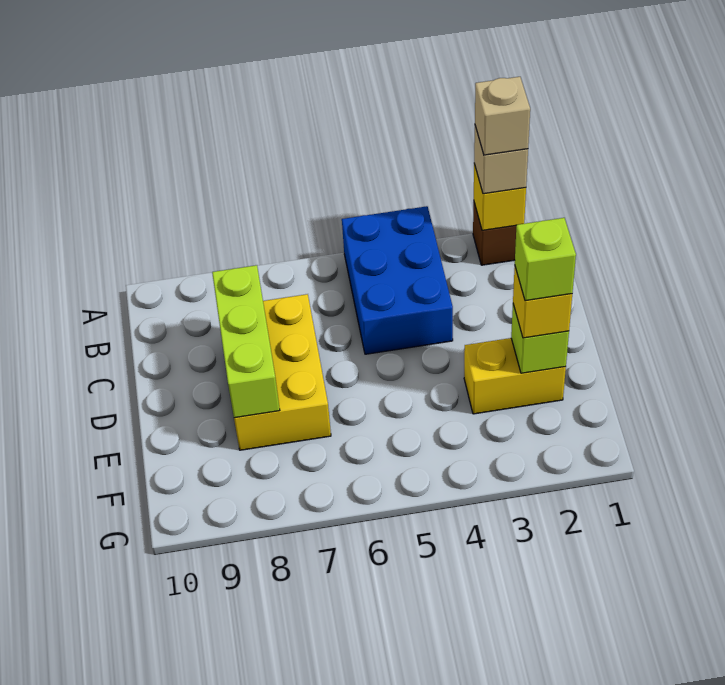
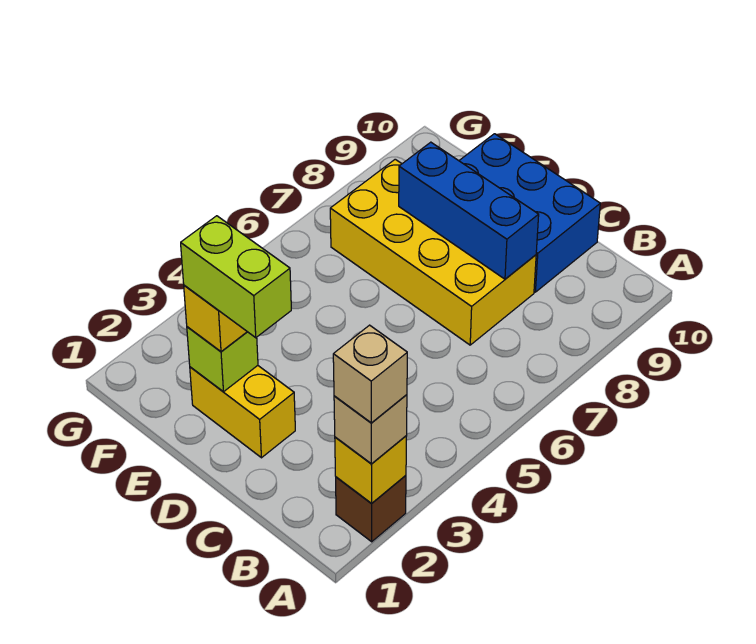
blue 2x3 brick [342,206,453,354] -> blue 2x3 brick moved to [459,134,600,292]
yellow 2x3 brick [234,294,331,450] -> yellow 2x4 brick [330,159,536,345]
lime 1x3 brick [212,265,280,418] -> blue 1x3 brick [399,142,539,279]
yellow 1x2 brick [464,338,566,414] -> yellow 1x2 brick turned to [190,366,295,458]
lime 1x1 brick [515,218,576,301] -> lime 1x2 brick [181,216,291,338]

